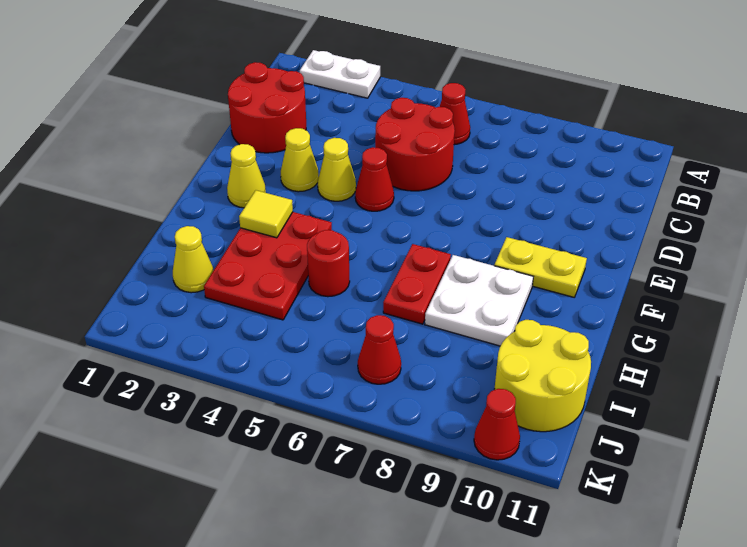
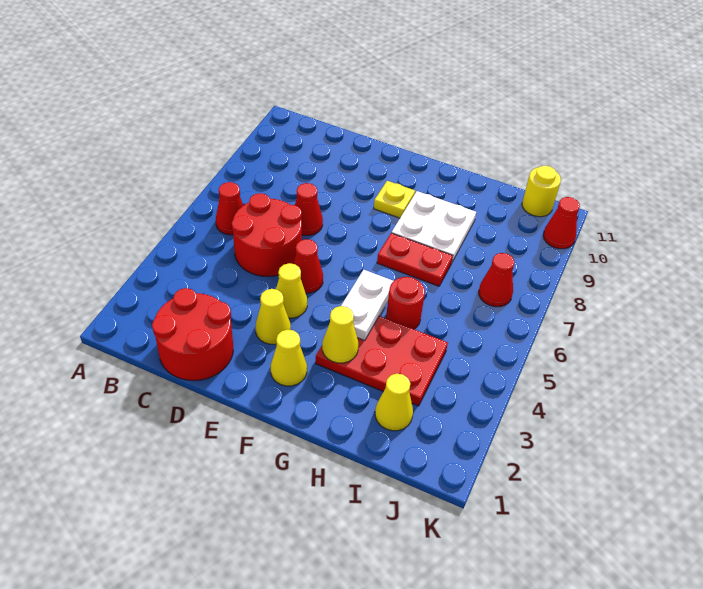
white 1x2 plate [300,50,380,98] -> white 1x2 plate moved to [341,270,393,341]
none -> red 1x1 cone [295,183,323,235]
yellow 1x2 plate [494,237,587,297] -> yellow 1x1 plate [374,181,415,218]
yellow 1x1 tile [239,190,293,238] -> yellow 1x1 cone [322,306,358,363]
yellow 2x2 round brick [494,320,591,432] -> yellow 1x1 round brick [522,166,561,217]

